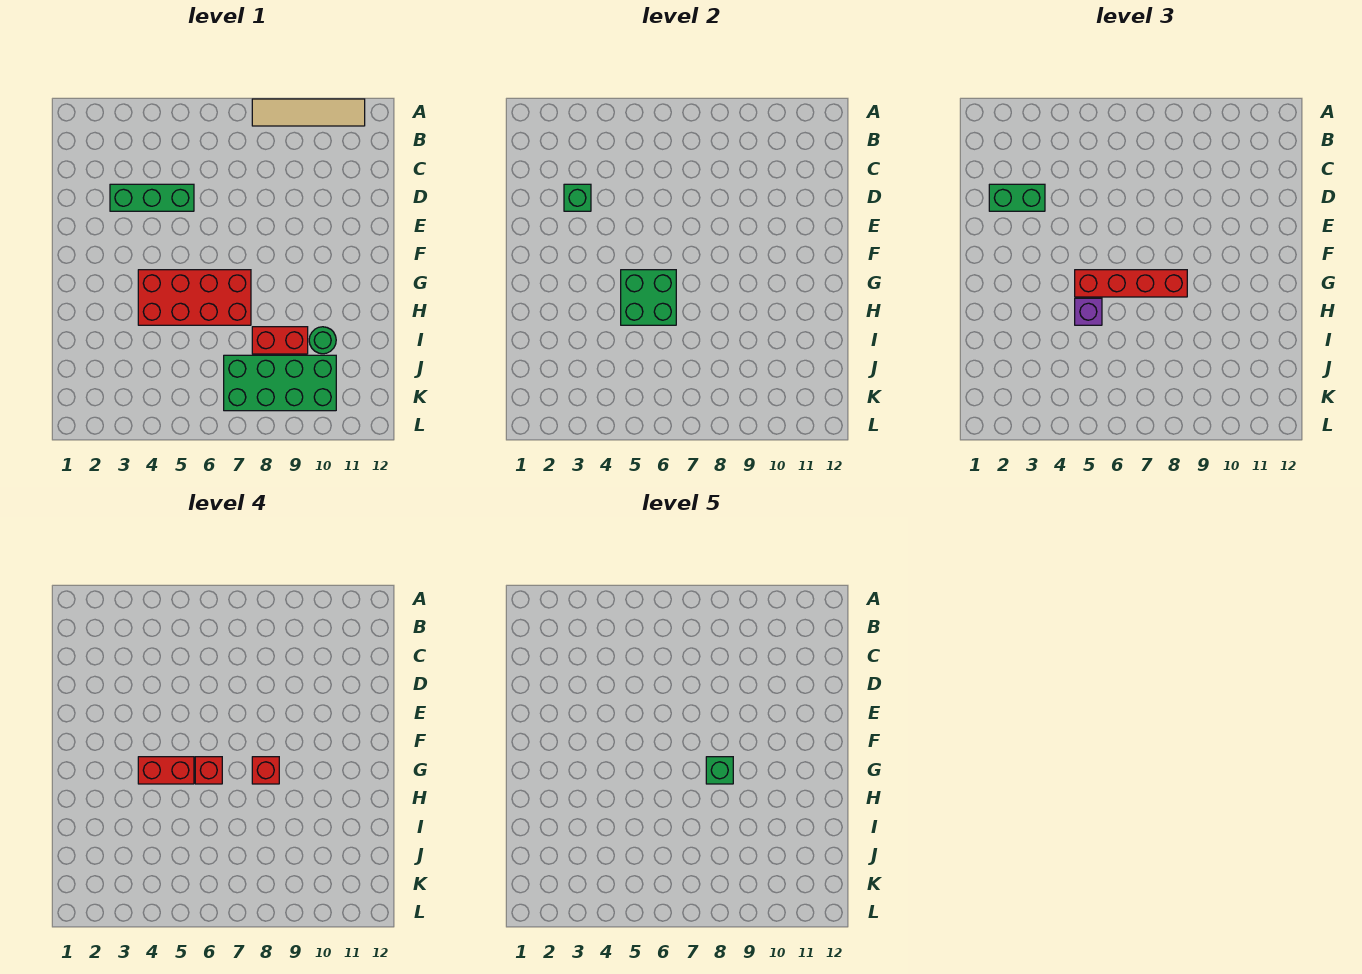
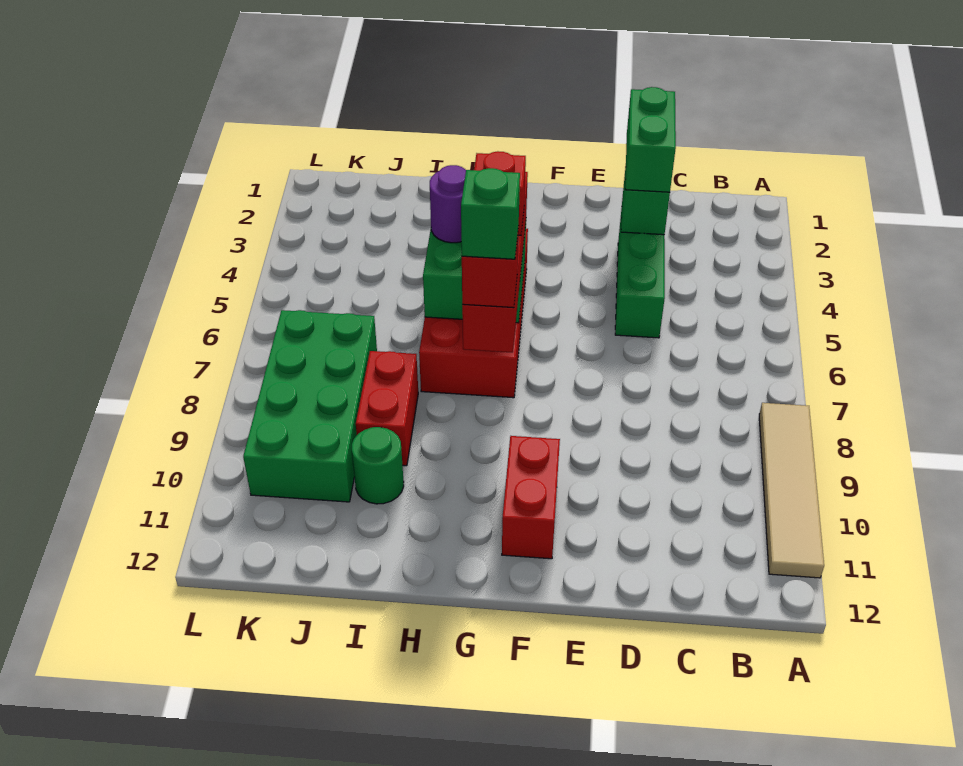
red 1x2 brick [138,757,194,784] -> red 1x2 brick moved to [502,436,560,559]
purple 1x1 brick [1075,298,1102,325] -> purple 1x1 round brick [430,165,466,243]

